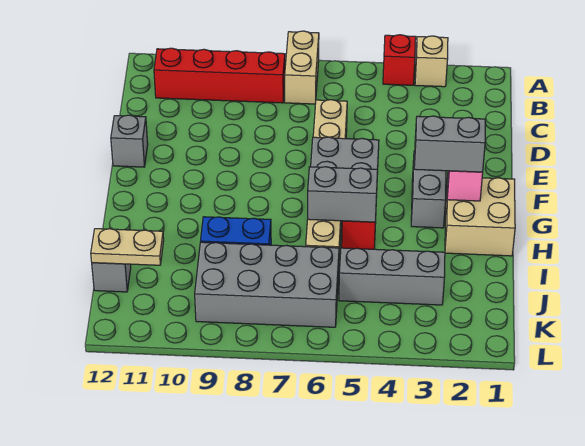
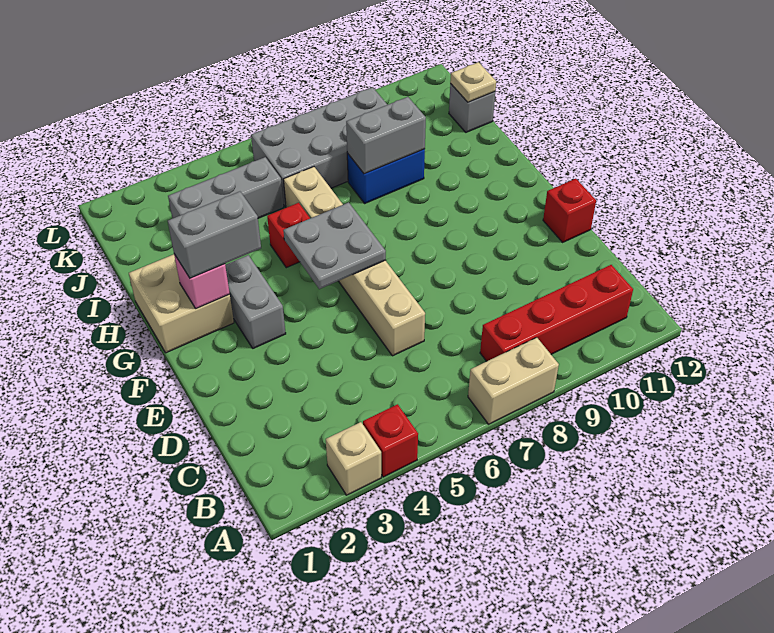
tan 1x2 brick [285,31,319,104] -> tan 1x2 brick turned to [468,338,559,424]
grey 1x1 brick [111,115,148,167] -> red 1x1 brick [543,179,596,242]
grey 1x2 brick [308,167,378,222] -> grey 1x2 brick moved to [346,97,426,174]
tan 1x2 plate [91,229,164,265] -> tan 1x1 plate [450,62,496,102]

